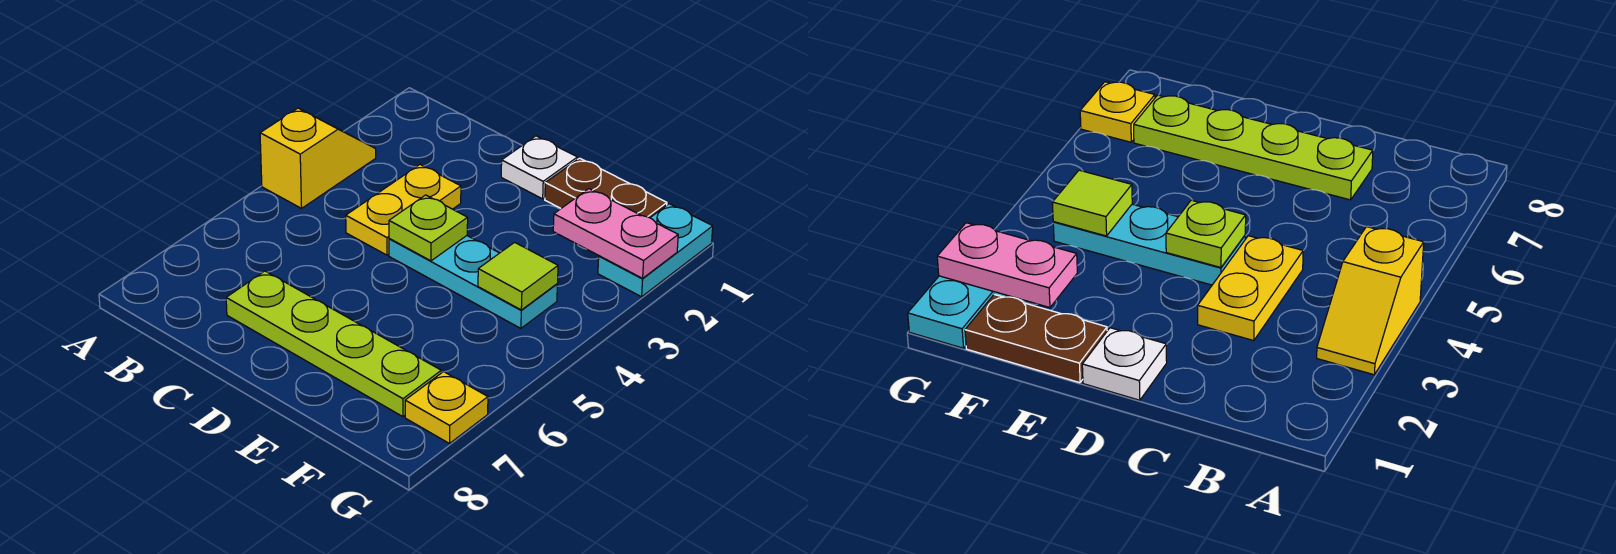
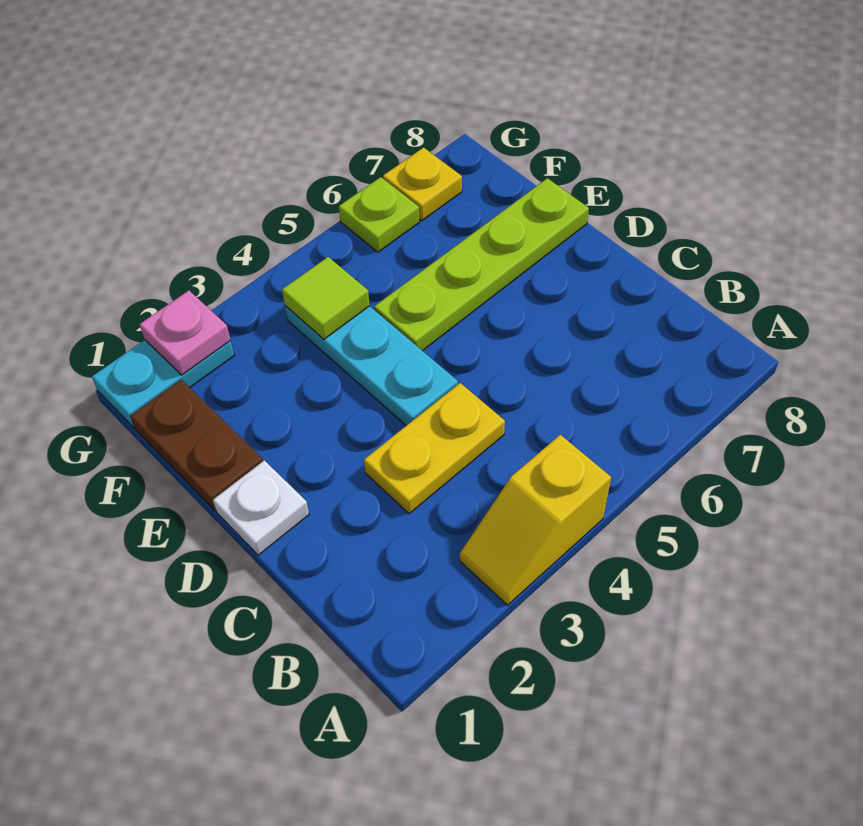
lime 1x4 plate [226,271,441,417] -> lime 1x4 plate turned to [374,178,589,351]
lime 1x1 plate [389,195,468,261] -> lime 1x1 plate moved to [339,177,420,252]
pink 1x2 plate [553,189,678,278] -> pink 1x1 plate [139,291,231,375]

